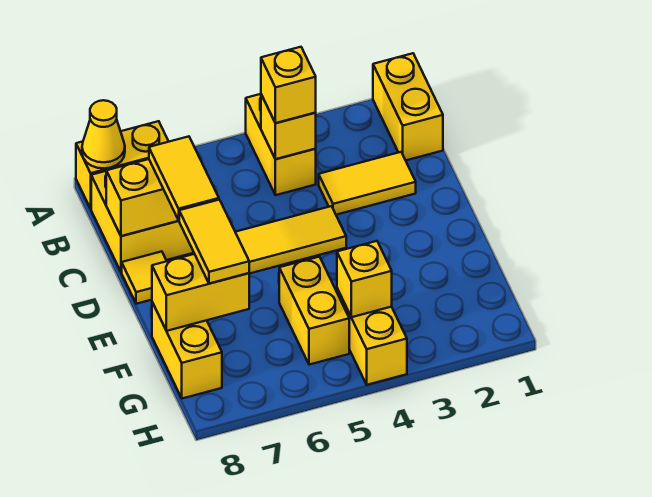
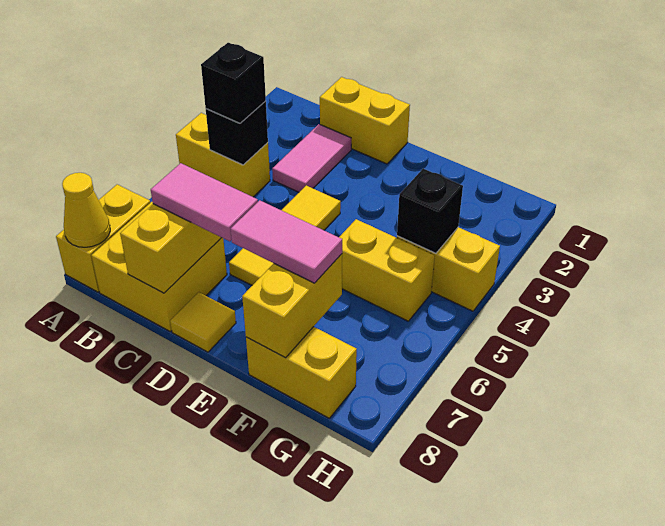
yellow 1x2 brick [373,53,443,160] -> yellow 1x2 brick moved to [320,77,410,164]
yellow 1x1 brick [261,95,316,159] -> black 1x1 brick [206,101,268,165]
yellow 1x1 brick [261,47,316,123] -> black 1x1 brick [201,43,266,123]
yellow 1x2 tile [319,152,416,215] -> pink 1x2 tile [272,124,351,192]
yellow 1x2 tile [149,136,219,220] -> pink 1x2 tile [151,163,258,241]
yellow 1x2 tile [179,200,249,284] -> pink 1x2 tile [231,200,342,283]
yellow 1x1 brick [337,241,392,317] -> black 1x1 brick [397,169,463,253]

